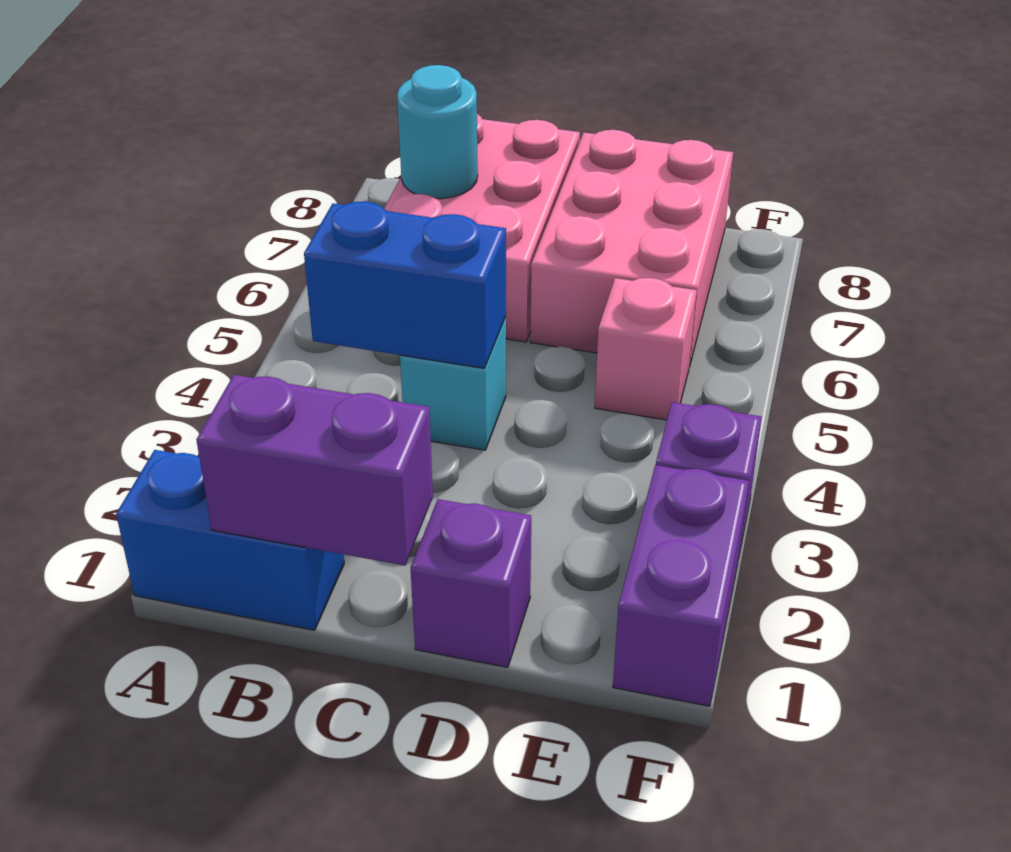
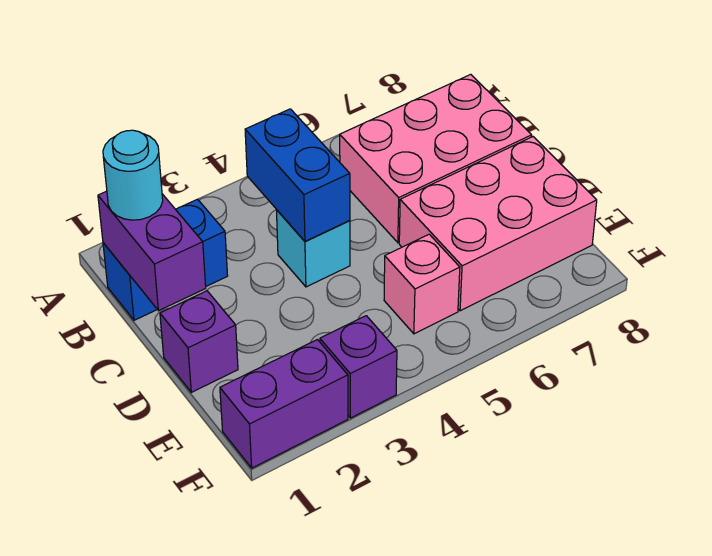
blue 1x2 brick [116,450,344,630] -> blue 1x2 brick turned to [103,199,228,320]
cyan 1x1 round brick [397,65,478,199] -> cyan 1x1 round brick moved to [103,130,163,220]

